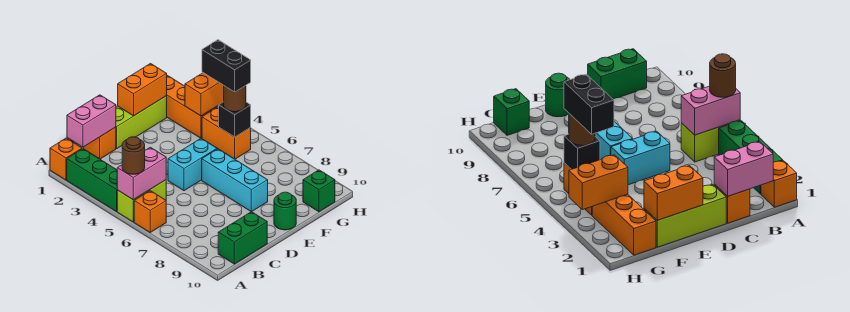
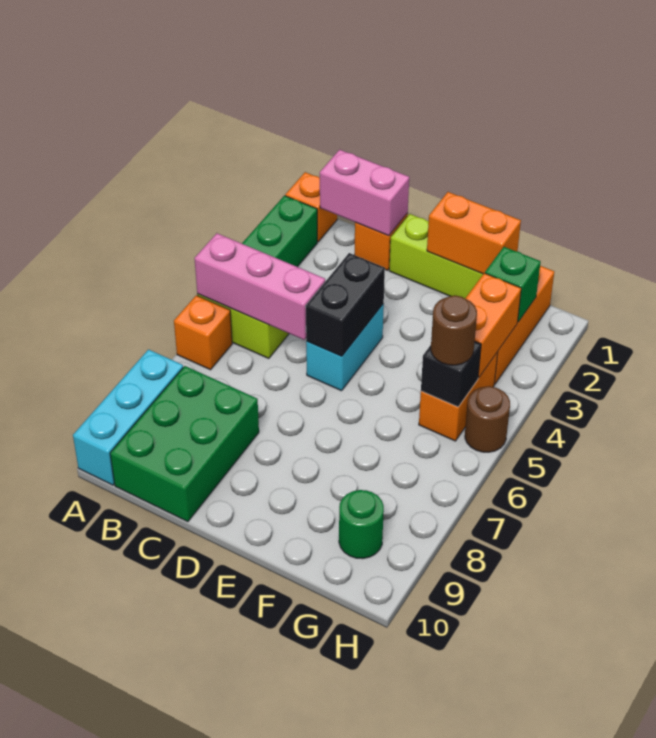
pink 1x2 brick [117,147,166,200] -> pink 1x3 brick [194,233,325,340]
brown 1x1 round brick [122,137,145,174] -> brown 1x1 round brick moved to [465,386,510,452]
green 1x2 brick [218,212,267,264] -> green 2x3 brick [110,366,259,522]
cyan 1x2 brick [168,138,217,191] -> cyan 1x2 brick turned to [306,304,384,391]
cyan 1x3 brick [202,149,268,212] -> cyan 1x3 brick moved to [73,349,183,485]
green 1x1 round brick [274,192,296,230] -> green 1x1 round brick moved to [339,490,384,559]
orange 1x2 brick [185,73,224,116] -> orange 1x2 brick turned to [465,273,521,378]
black 1x2 brick [202,40,251,92] -> black 1x2 brick moved to [306,253,385,356]
green 1x1 brick [303,170,335,212] -> green 1x1 brick moved to [485,247,541,322]

